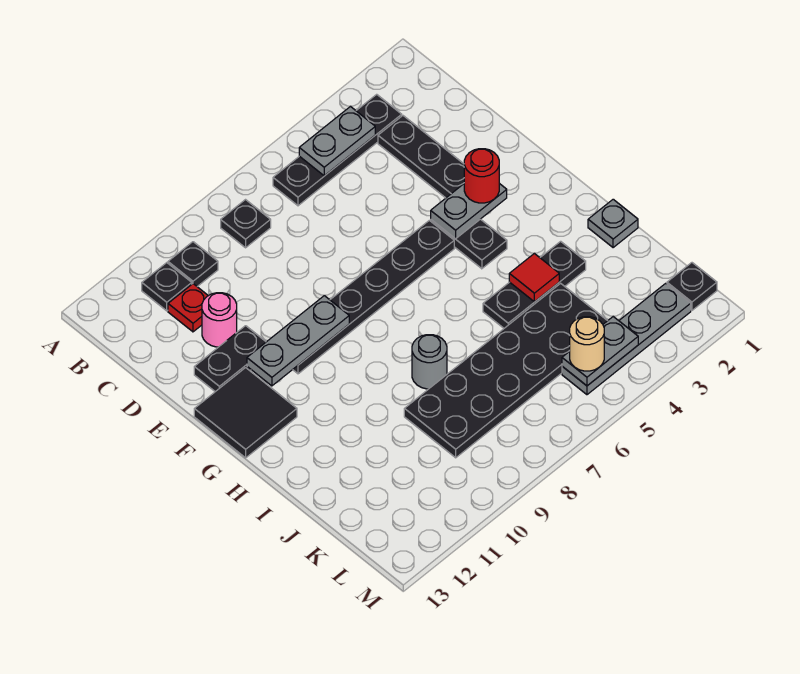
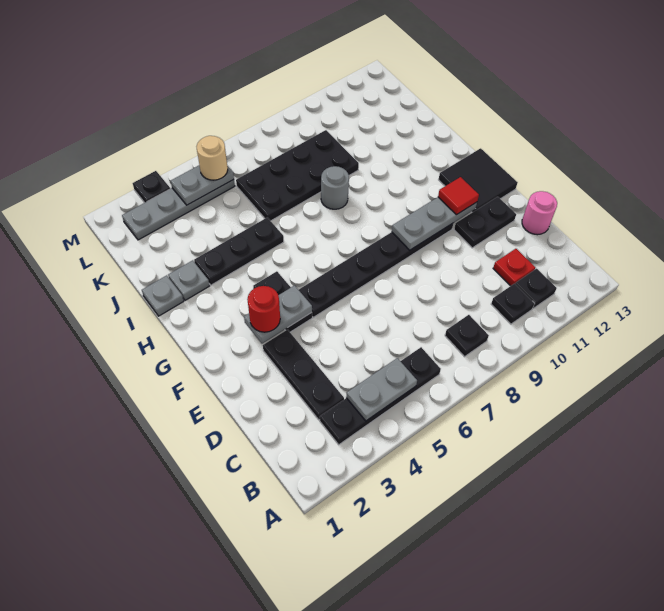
pink 1x1 round brick [202,293,237,347] -> pink 1x1 round brick moved to [522,191,557,235]
none -> grey 1x1 plate [168,260,209,300]
red 1x1 tile [509,254,559,302] -> red 1x1 tile moved to [438,177,479,215]
black 2x6 plate [404,283,607,458] -> black 2x4 plate [236,130,359,221]
black 1x1 plate [667,263,717,310] -> black 1x1 plate moved to [133,171,170,203]

